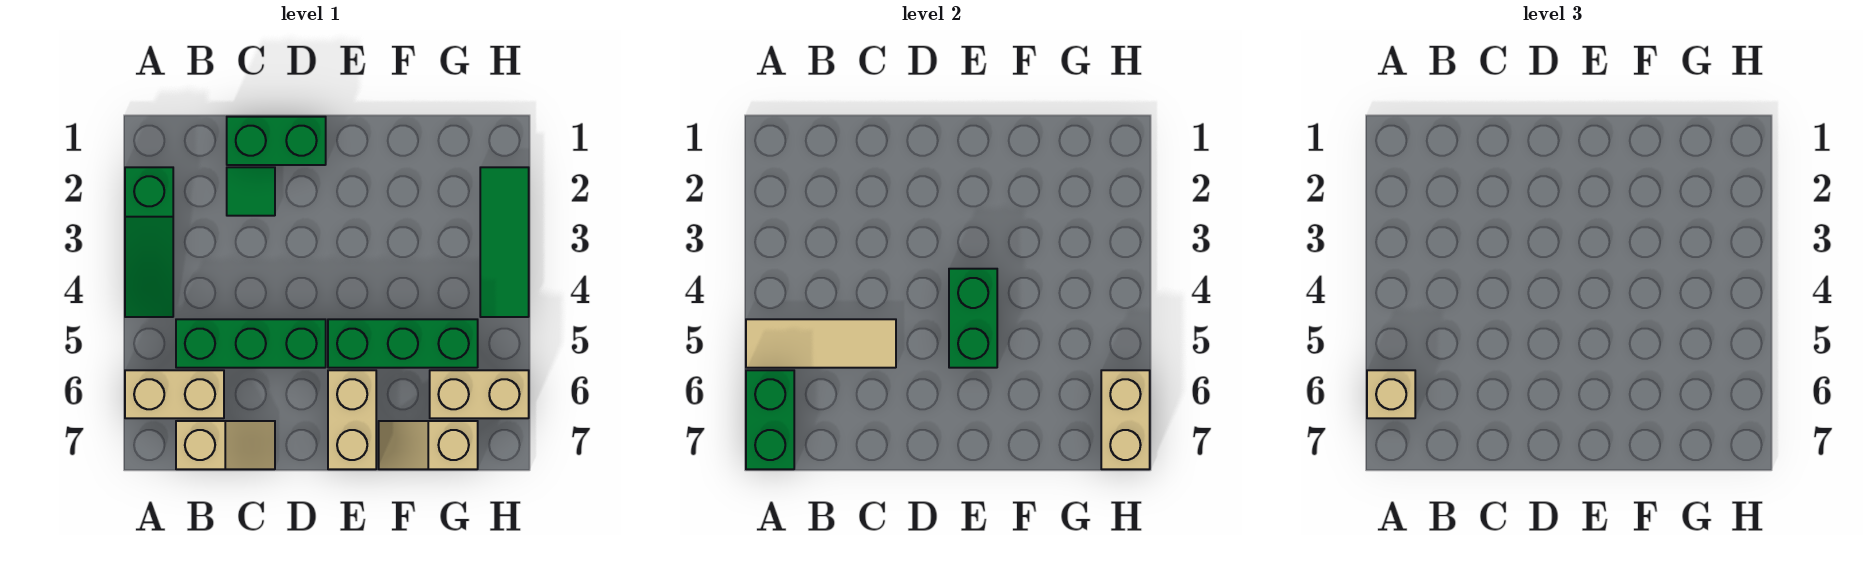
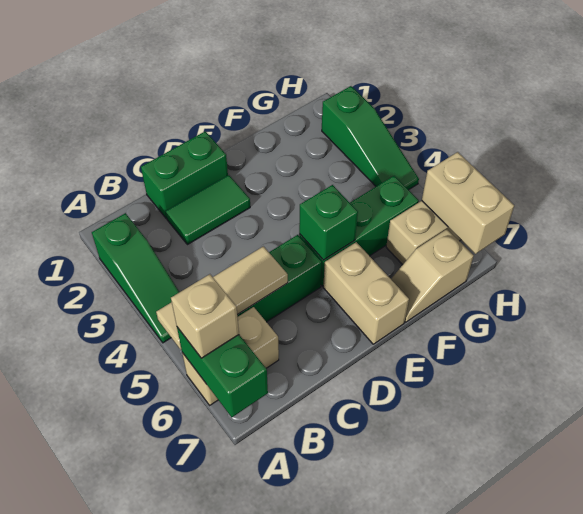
tan 1x2 slope [176,421,275,469] -> none
green 1x1 tile [227,167,275,216] -> green 1x2 tile [166,175,250,245]
green 1x2 brick [949,269,997,368] -> green 1x1 brick [299,185,358,260]
green 1x3 tile [480,167,529,317] -> green 1x3 slope [322,86,419,190]

